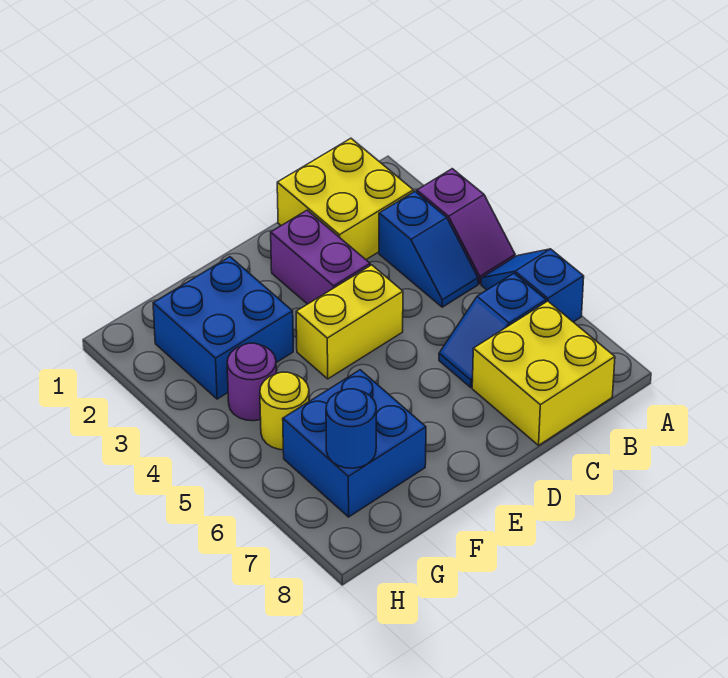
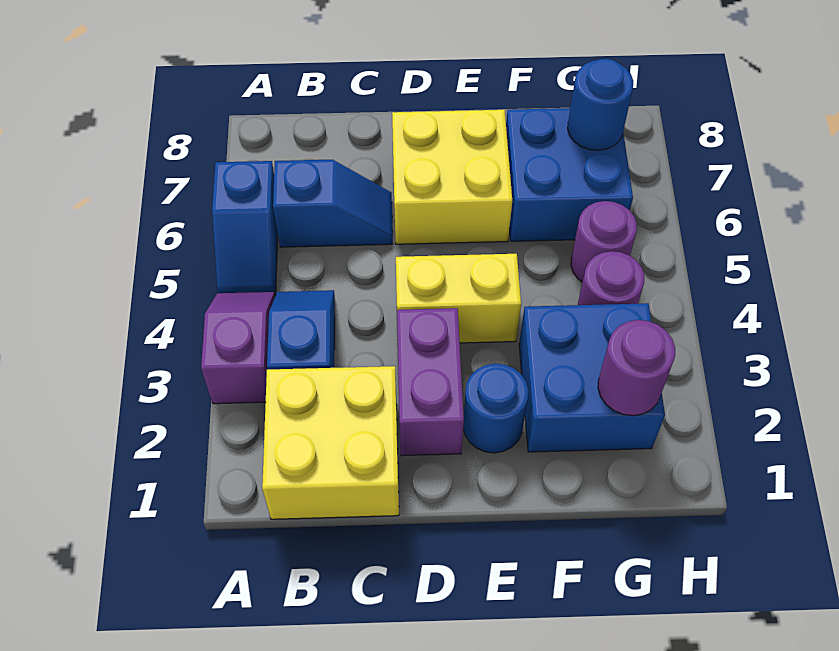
yellow 2x2 brick [472,301,615,445] -> yellow 2x2 brick moved to [392,110,512,244]
none -> blue 1x1 round brick [463,364,529,453]
none -> purple 1x1 round brick [598,320,675,416]
yellow 1x1 round brick [260,372,309,450] -> purple 1x1 round brick [571,201,637,282]

